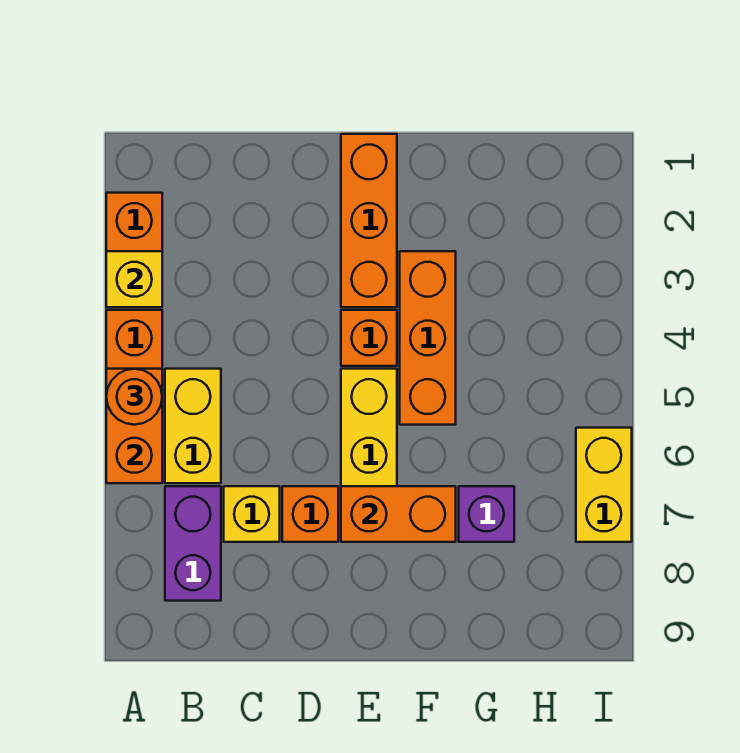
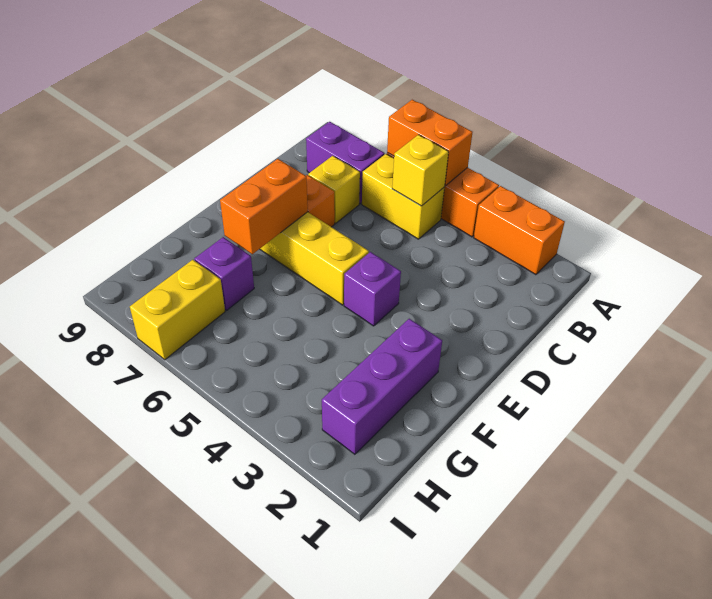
yellow 1x1 brick [106,251,162,307] -> yellow 1x1 brick moved to [392,135,448,206]
orange 1x1 round brick [106,369,162,425] -> none
orange 1x3 brick [341,134,397,307] -> none
orange 1x1 brick [341,310,397,366] -> purple 1x1 brick [344,252,401,326]
none -> purple 1x3 brick [322,319,442,454]
orange 1x3 brick [400,251,456,425] -> none
yellow 1x2 brick [576,428,632,542] -> yellow 1x2 brick turned to [130,260,225,360]

